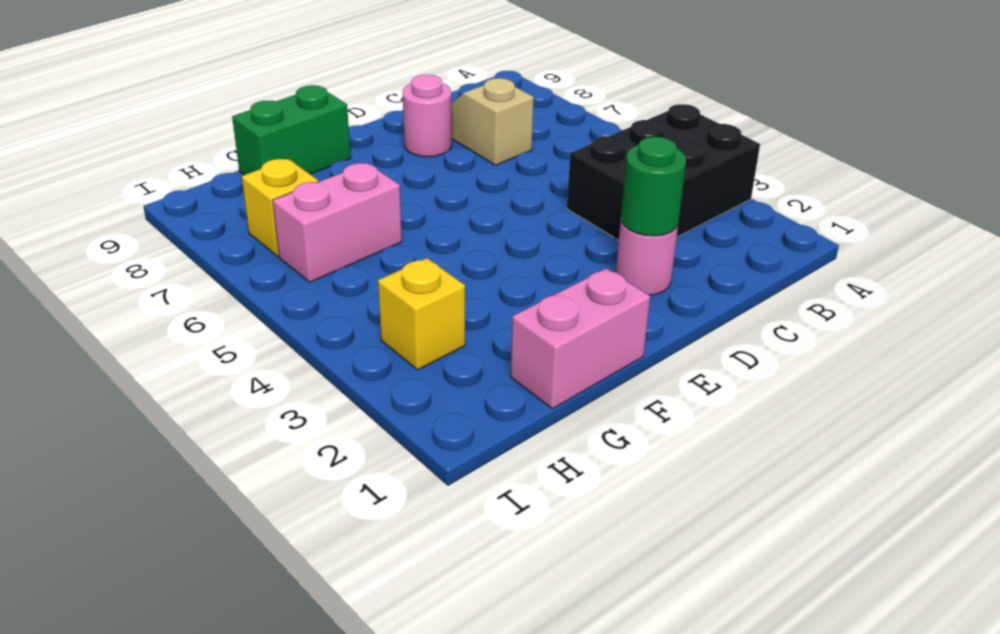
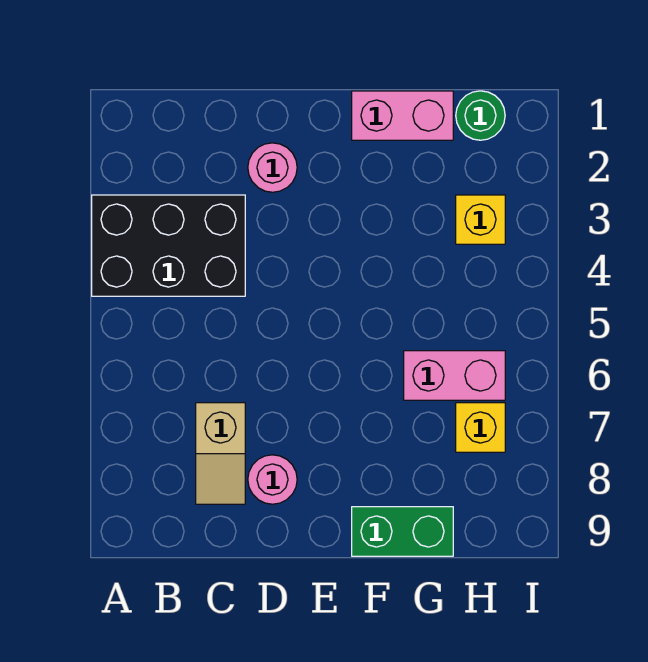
green 1x1 round brick [621,137,686,236] -> green 1x1 round brick moved to [456,91,505,140]

